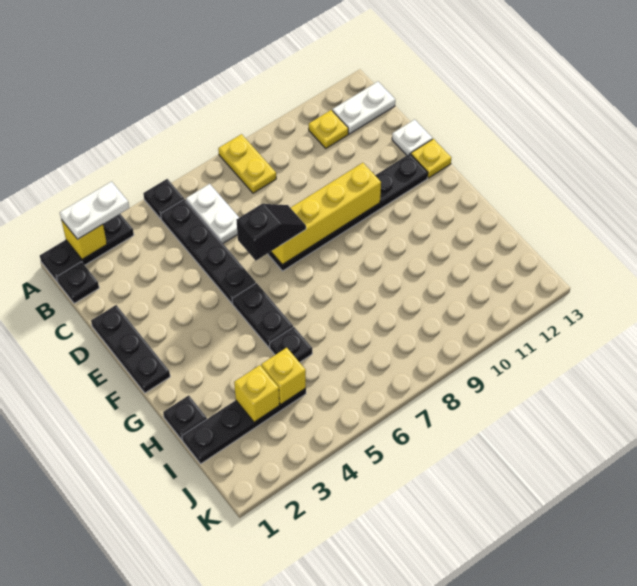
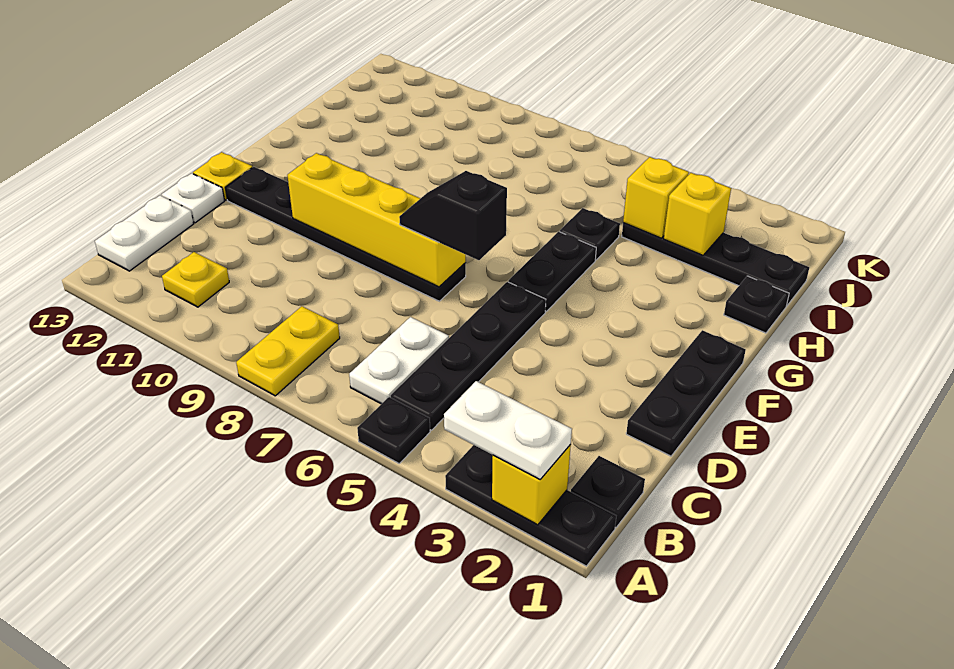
white 1x2 plate [332,82,395,134] -> white 1x2 plate turned to [95,195,194,271]

